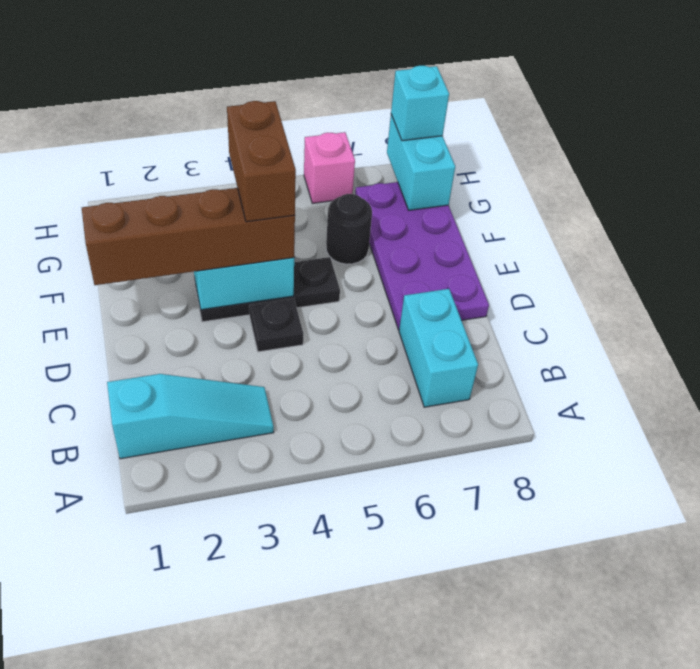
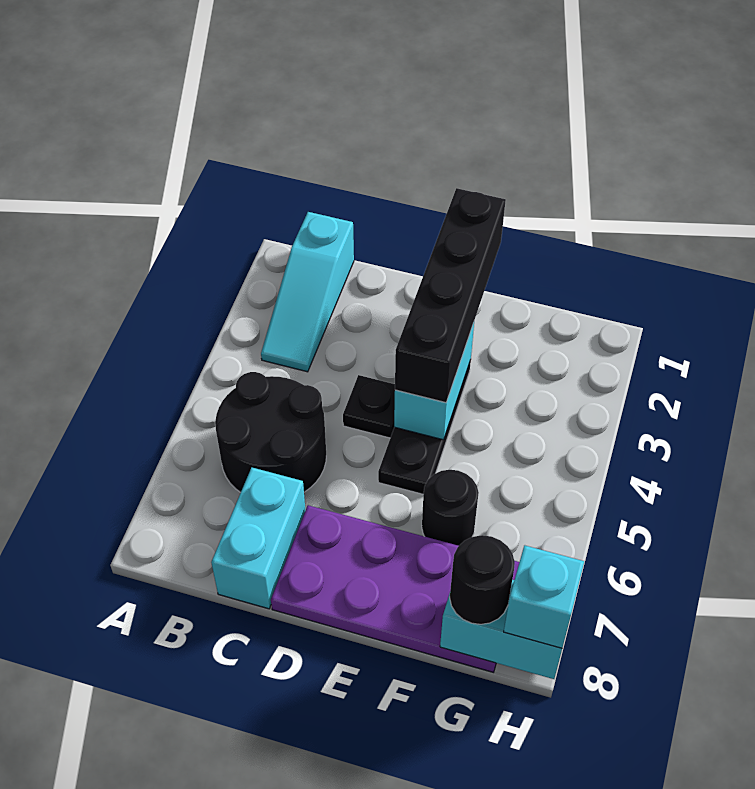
none -> black 2x2 round brick [215,372,326,492]
cyan 1x2 brick [399,289,478,407] -> cyan 1x2 brick turned to [211,468,305,609]
brown 1x4 brick [82,188,295,285] -> black 1x4 brick [395,188,506,403]
brown 1x2 brick [227,101,296,222] -> none
none -> black 1x1 round brick [450,535,515,624]
pink 1x1 brick [304,132,355,203] -> none

